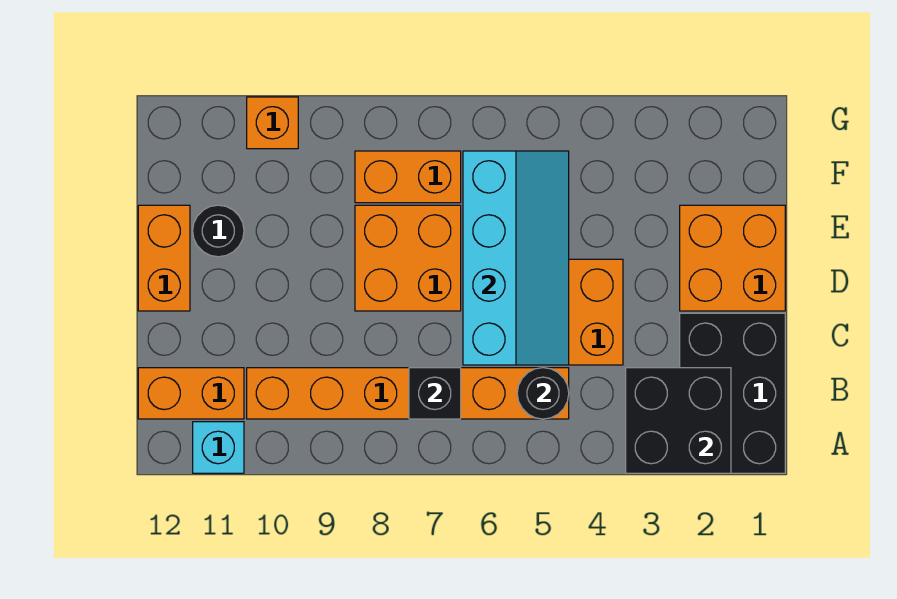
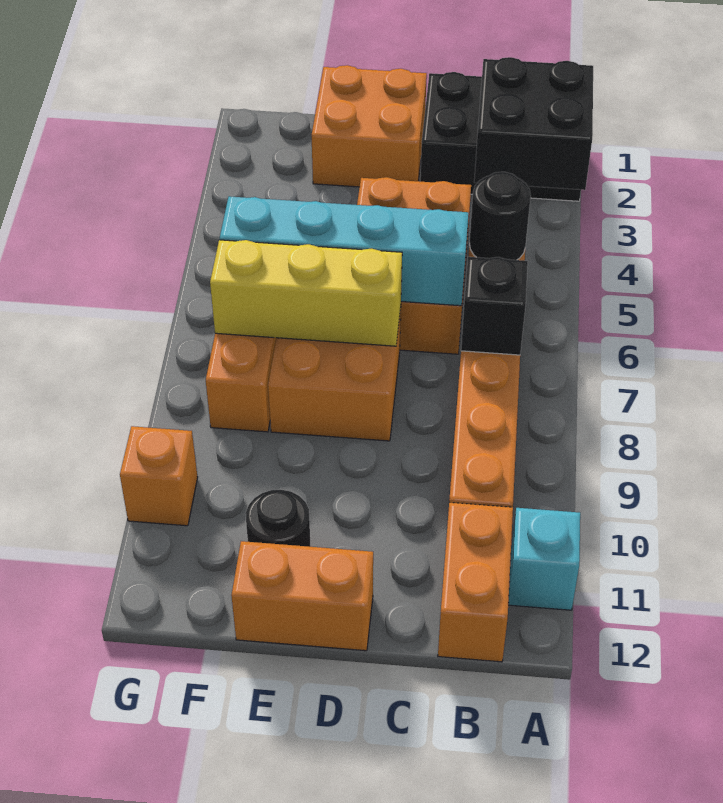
none -> yellow 1x3 brick [210,240,402,346]

